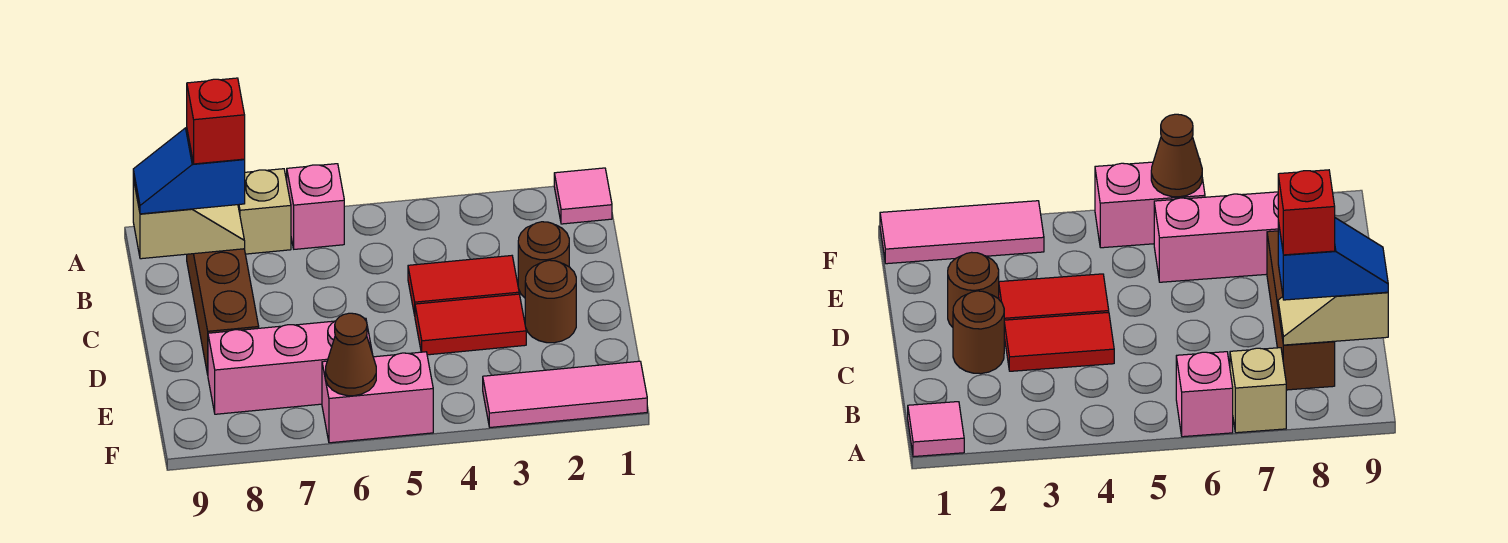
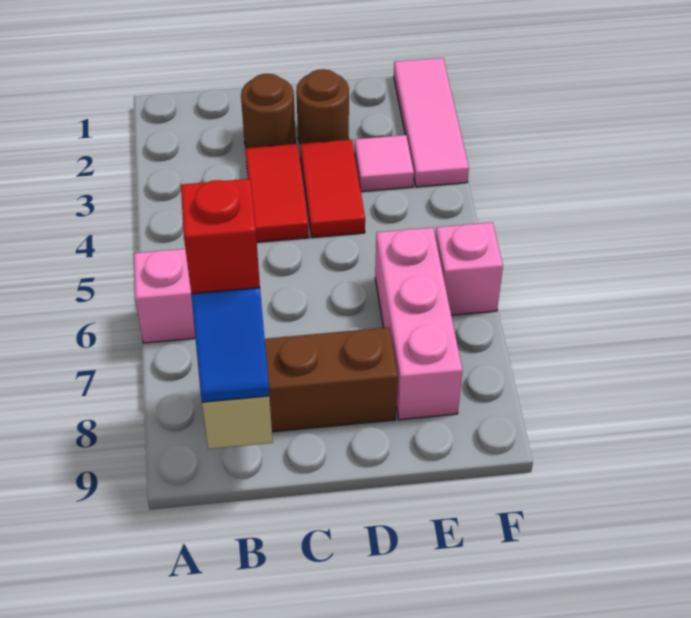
pink 1x1 tile [554,168,612,224] -> pink 1x1 tile moved to [355,135,414,192]
tan 1x1 brick [238,169,291,254] -> none
pink 1x2 brick [322,352,433,443] -> pink 1x1 brick [435,222,503,315]
brown 1x1 cone [325,313,376,396] -> none

